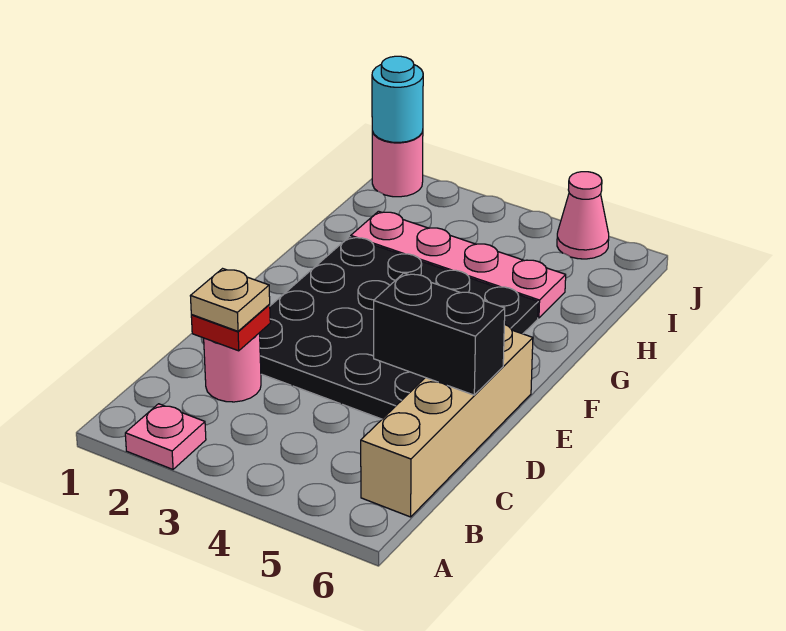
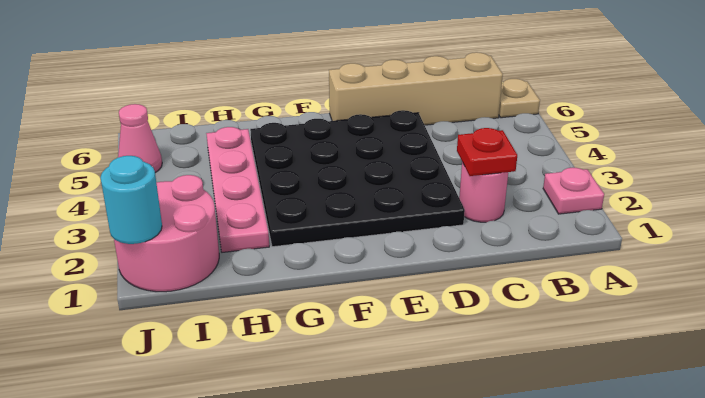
tan 1x1 plate [191,269,270,331] -> tan 1x1 plate moved to [499,79,540,118]
black 1x2 brick [374,273,505,395] -> none
pink 1x1 round brick [372,131,423,197] -> pink 2x2 round brick [114,175,219,292]

